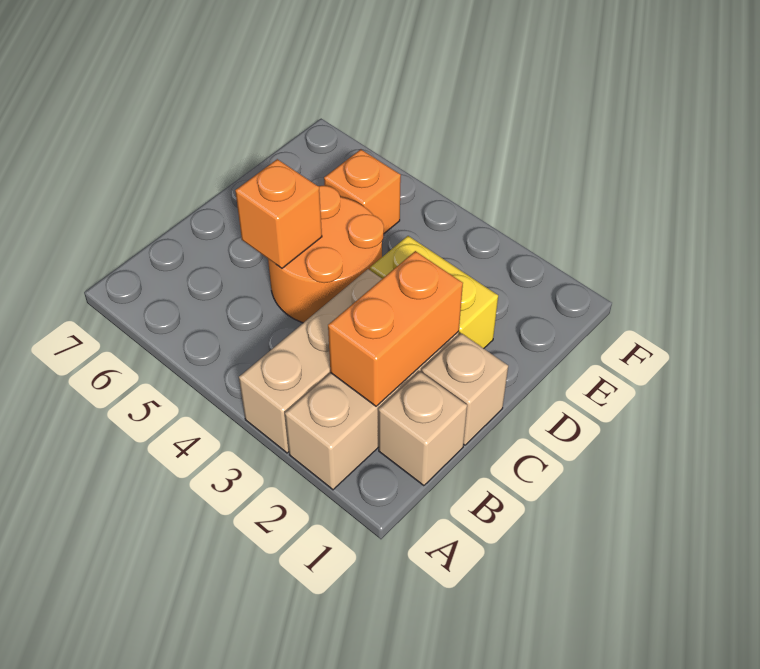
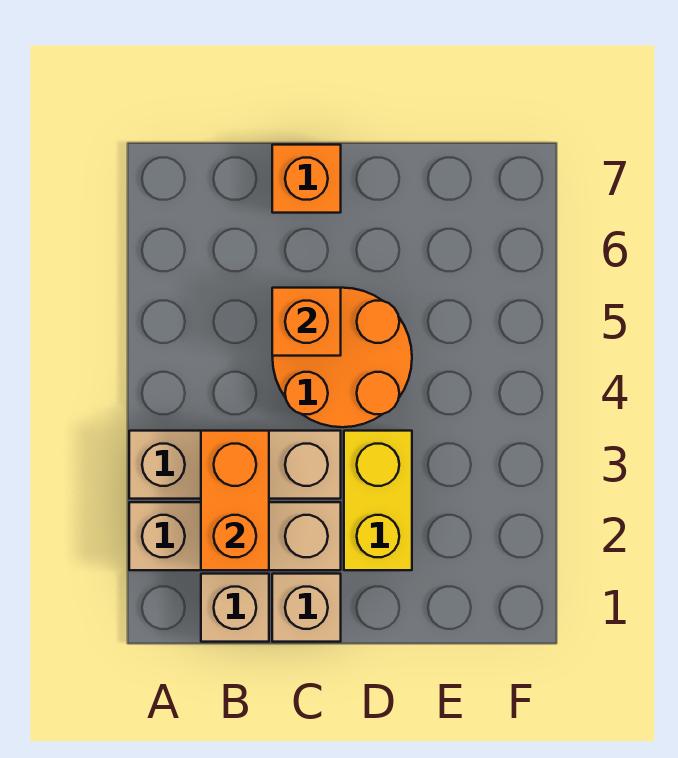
orange 1x2 brick [328,251,463,406] -> orange 1x2 brick turned to [201,431,269,570]
orange 1x1 brick [324,149,401,233] -> orange 1x1 brick moved to [272,145,341,213]

